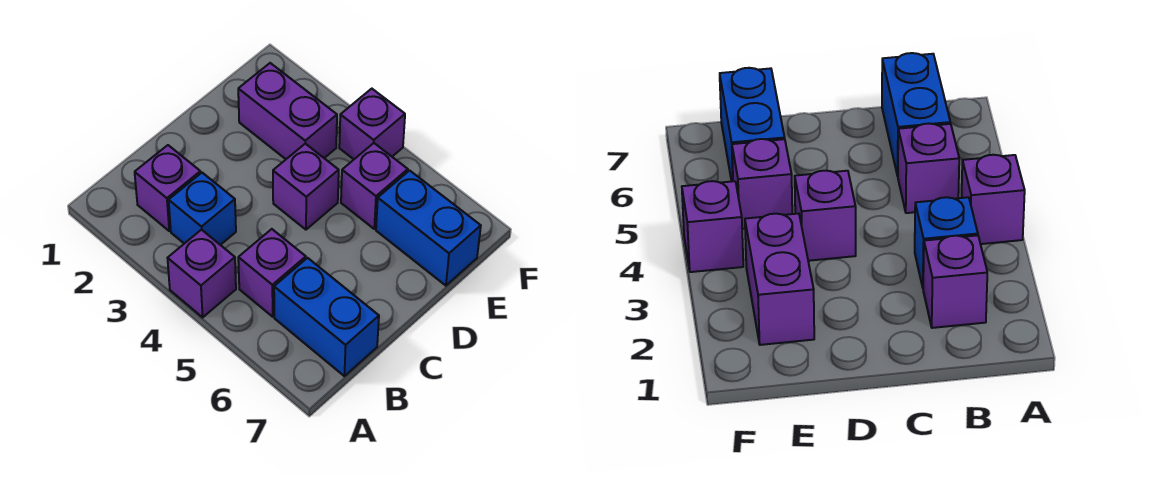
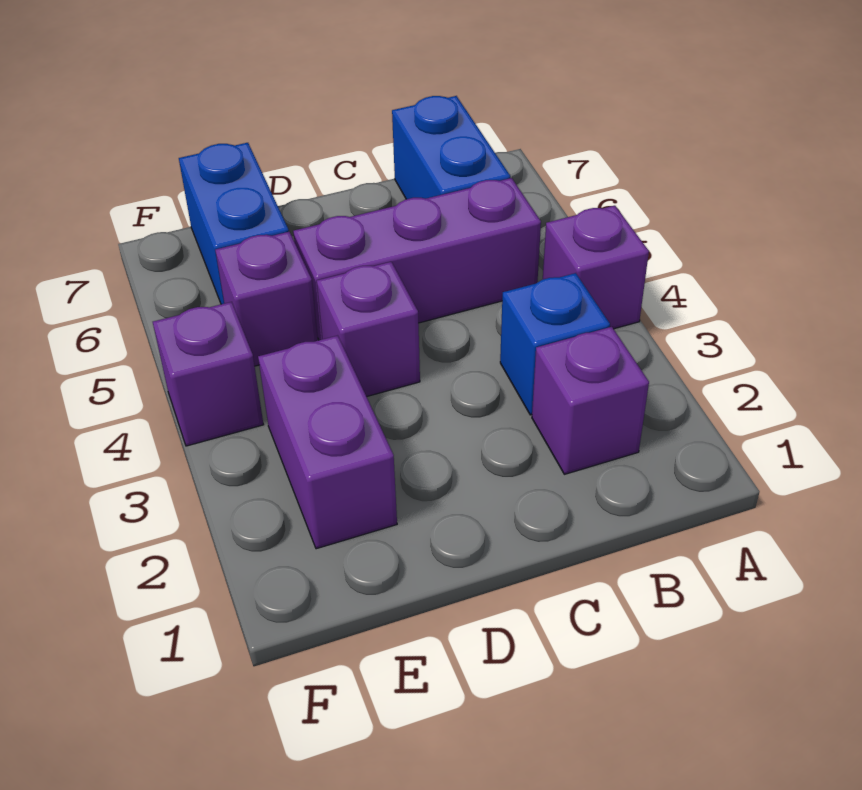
purple 1x1 brick [238,229,306,317] -> purple 1x3 brick [293,178,541,340]

